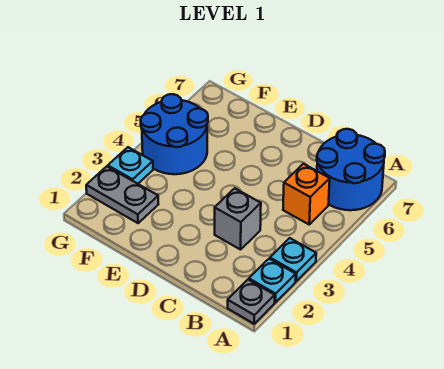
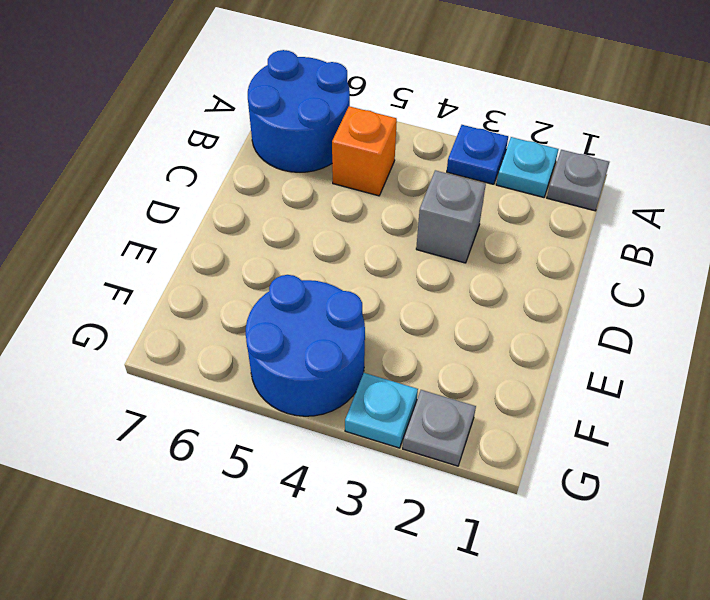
cyan 1x1 plate [270,238,316,281] -> blue 1x1 plate [447,125,508,184]
grey 1x2 plate [86,166,158,223] -> grey 1x1 plate [403,390,476,466]

